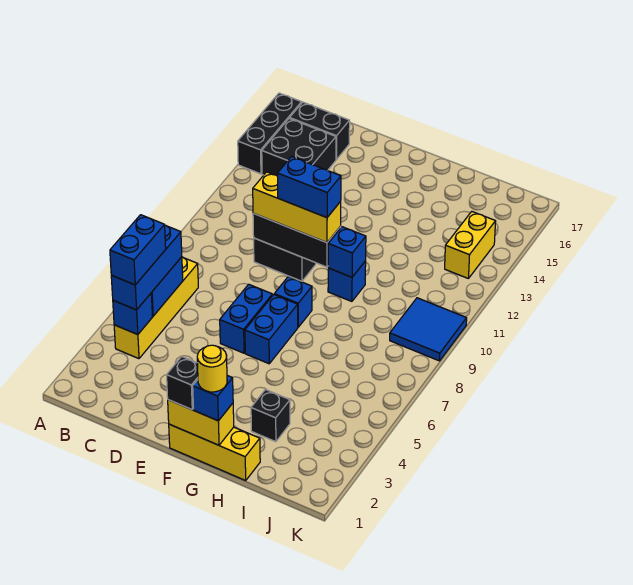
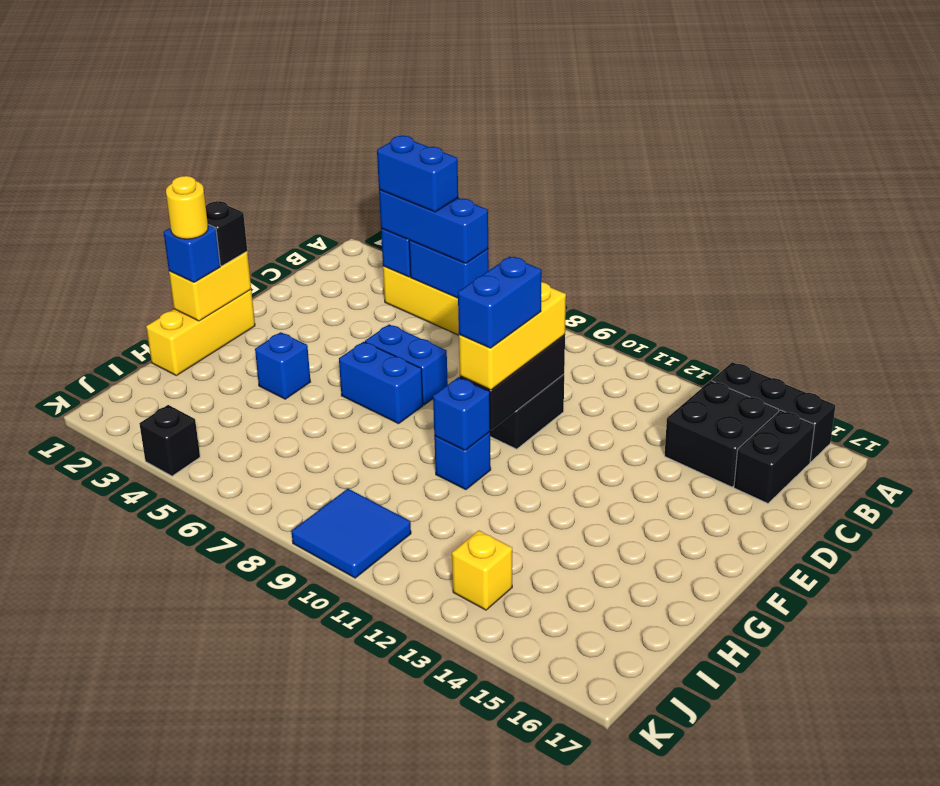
blue 1x1 brick [274,277,312,327] -> blue 1x1 brick moved to [255,332,310,399]
black 1x1 brick [251,390,290,442] -> black 1x1 brick moved to [139,405,200,476]
yellow 1x2 brick [445,212,496,279] -> yellow 1x1 brick [452,531,512,610]

